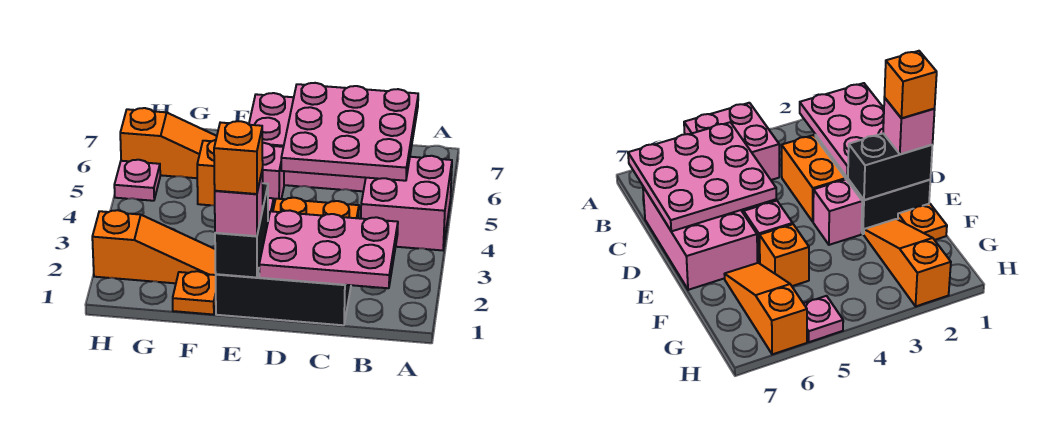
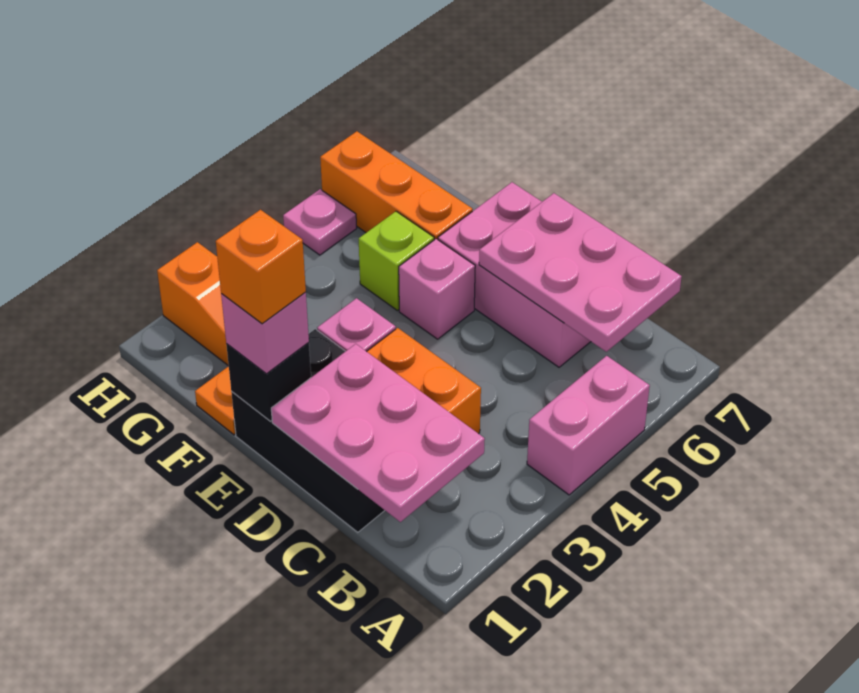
pink 2x2 brick [361,156,452,250] -> pink 1x2 brick [527,356,650,495]
pink 3x3 plate [281,83,418,181] -> pink 2x3 plate [479,193,682,352]
black 1x2 brick [215,183,268,278] -> black 1x1 brick [226,342,311,421]
orange 1x1 brick [197,140,216,205] -> lime 1x1 brick [359,211,434,311]
orange 1x3 slope [120,108,217,178] -> orange 1x3 brick [320,131,473,240]

